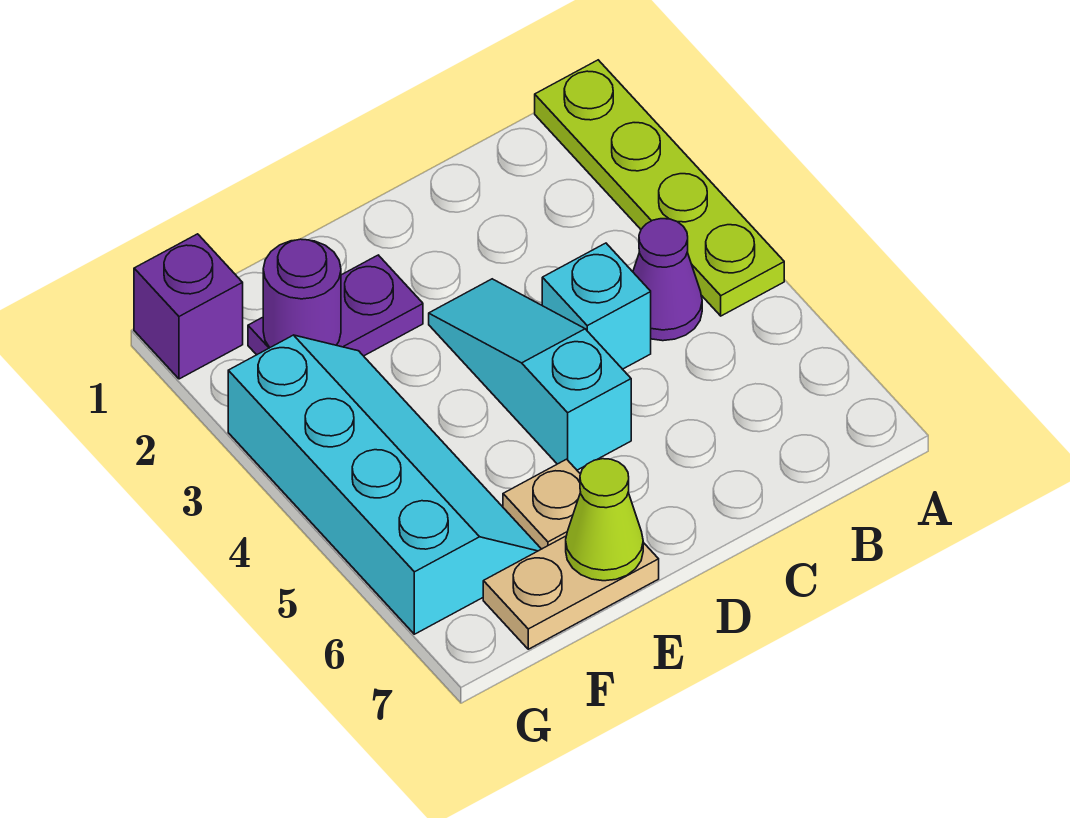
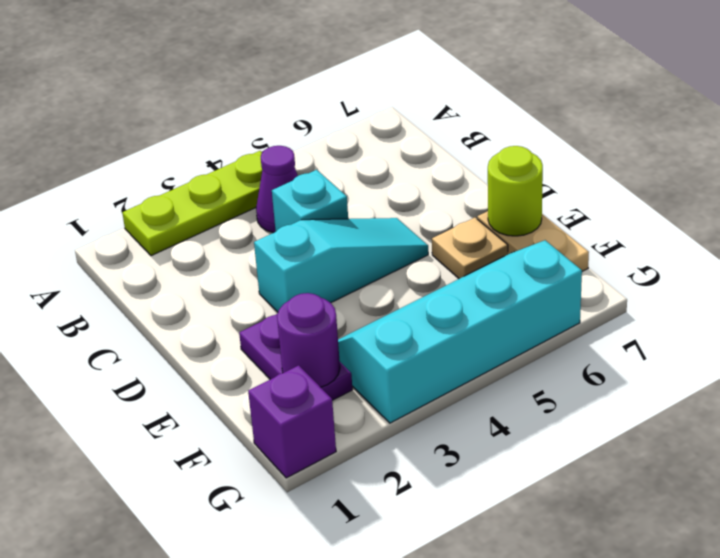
lime 1x4 plate [535,60,784,316] -> lime 1x3 plate [122,151,262,256]
cyan 1x3 slope [429,279,631,470] -> cyan 1x3 slope turned to [254,218,428,312]
lime 1x1 cone [566,459,643,581] -> lime 1x1 round brick [488,146,543,236]

